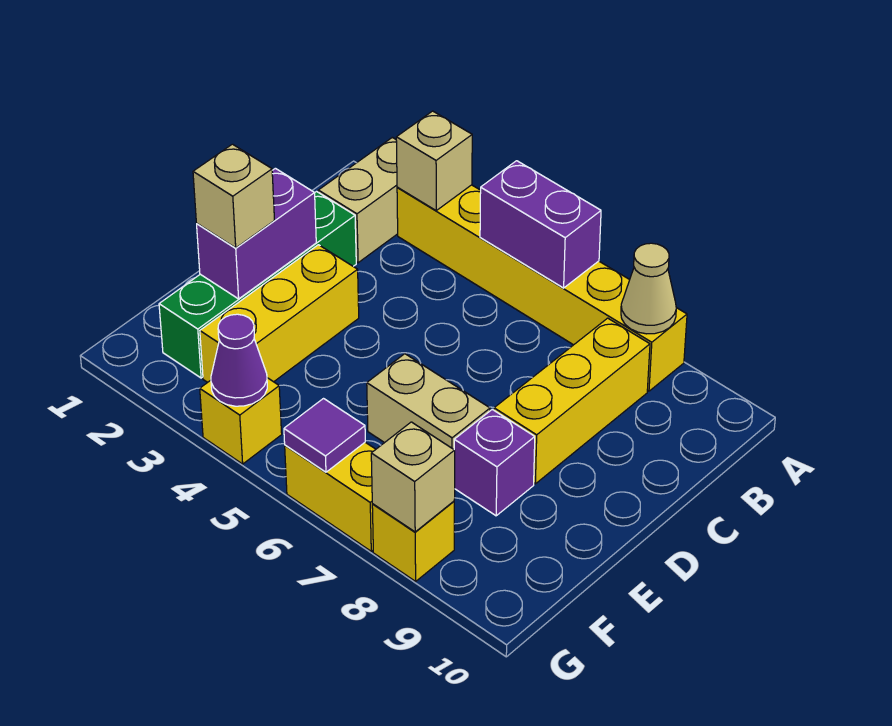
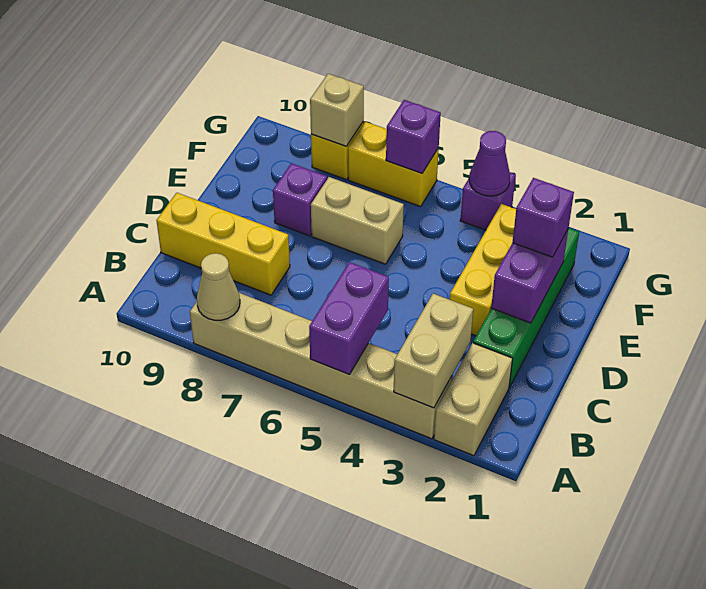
yellow 1x6 brick [397,185,687,391] -> tan 1x6 brick [190,293,452,439]
tan 1x1 brick [396,111,472,210] -> tan 1x2 brick [394,294,473,408]
purple 1x2 brick [480,161,601,288] -> purple 1x2 brick turned to [309,262,389,374]
yellow 1x3 brick [494,318,650,484] -> yellow 1x3 brick turned to [156,193,290,295]
tan 1x1 brick [193,144,274,248] -> purple 1x1 brick [513,178,574,257]
yellow 1x1 brick [200,378,282,464] -> purple 1x1 brick [460,173,516,230]
purple 1x1 tile [284,399,365,472] -> purple 1x1 brick [386,100,441,173]

